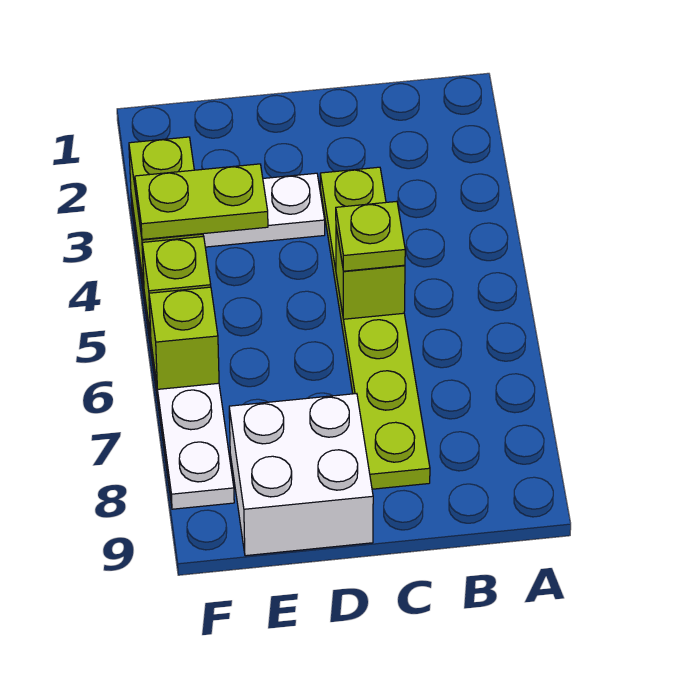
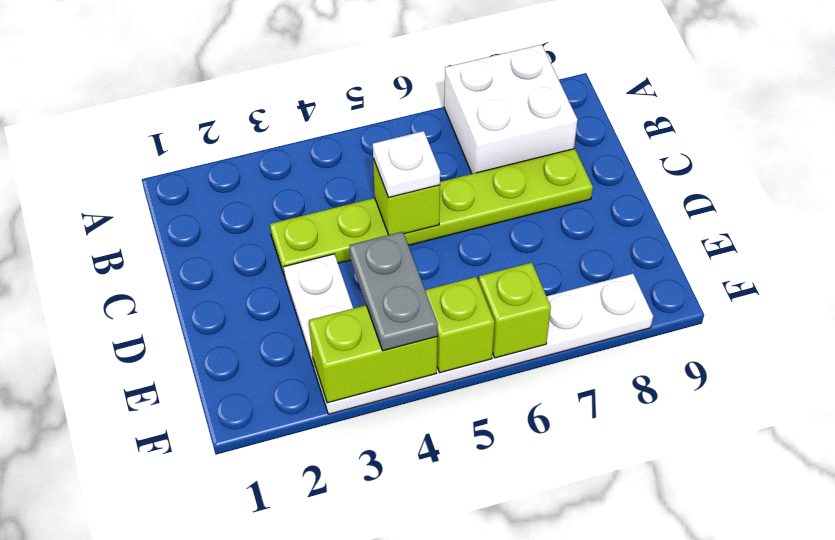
lime 1x1 plate [336,201,405,271] -> white 1x1 plate [373,131,440,198]
white 2x2 brick [229,394,373,556] -> white 2x2 brick moved to [444,45,577,174]
lime 1x2 plate [135,164,268,239] -> grey 1x2 plate [349,232,438,351]

